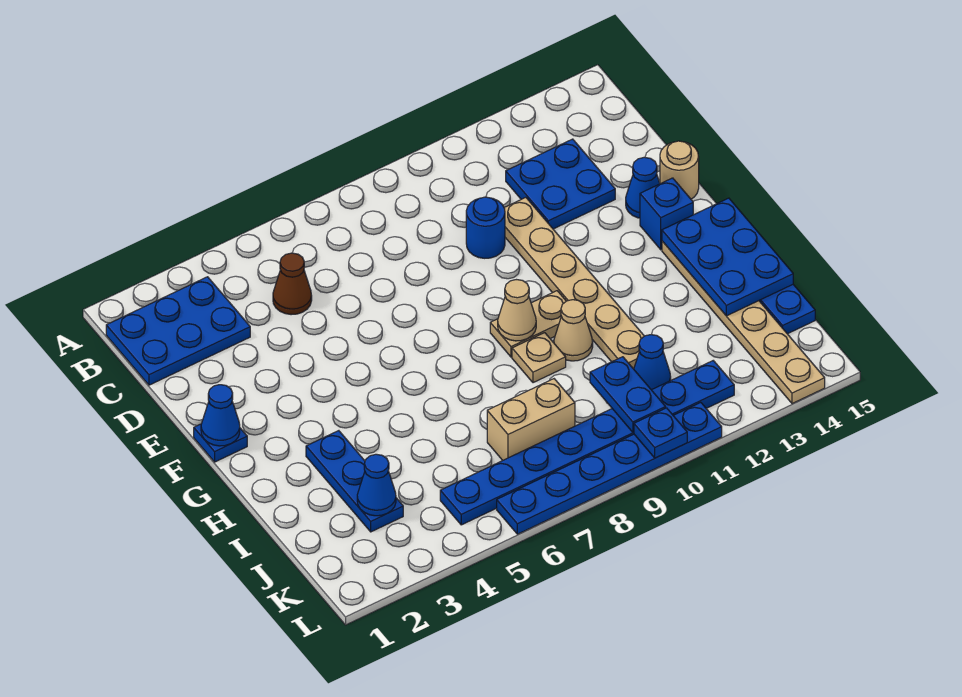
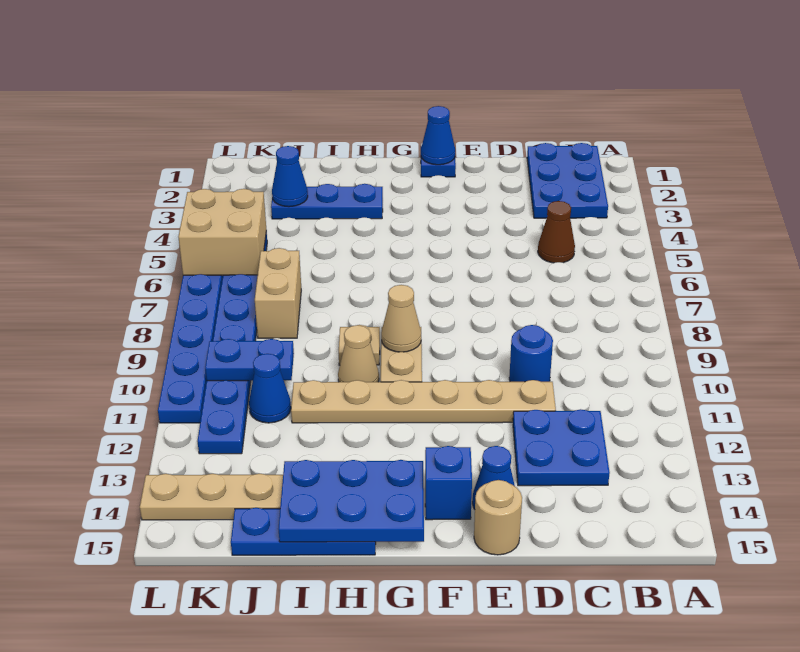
none -> tan 2x2 brick [178,189,266,275]
blue 1x1 plate [634,408,687,458] -> none

